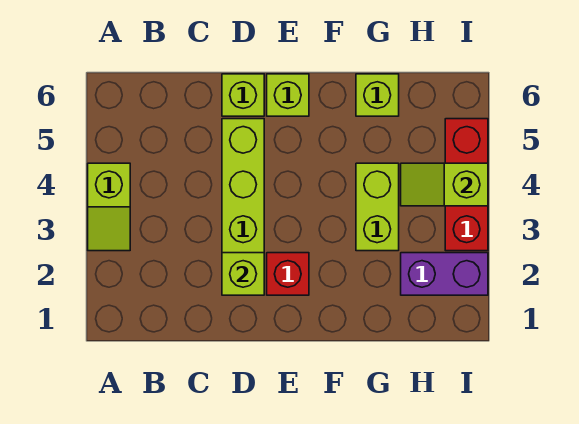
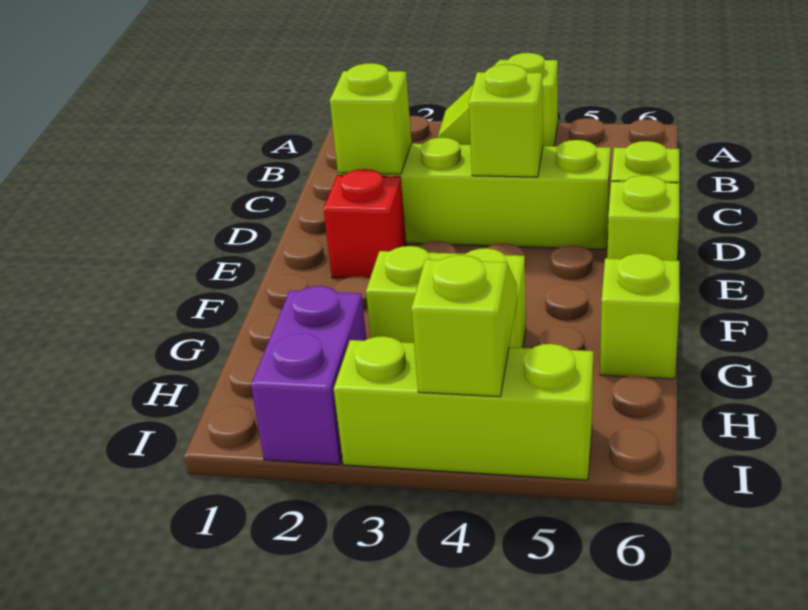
none -> lime 1x1 brick [469,64,543,177]
red 1x3 brick [445,119,488,251] -> lime 1x3 brick [334,336,593,480]

